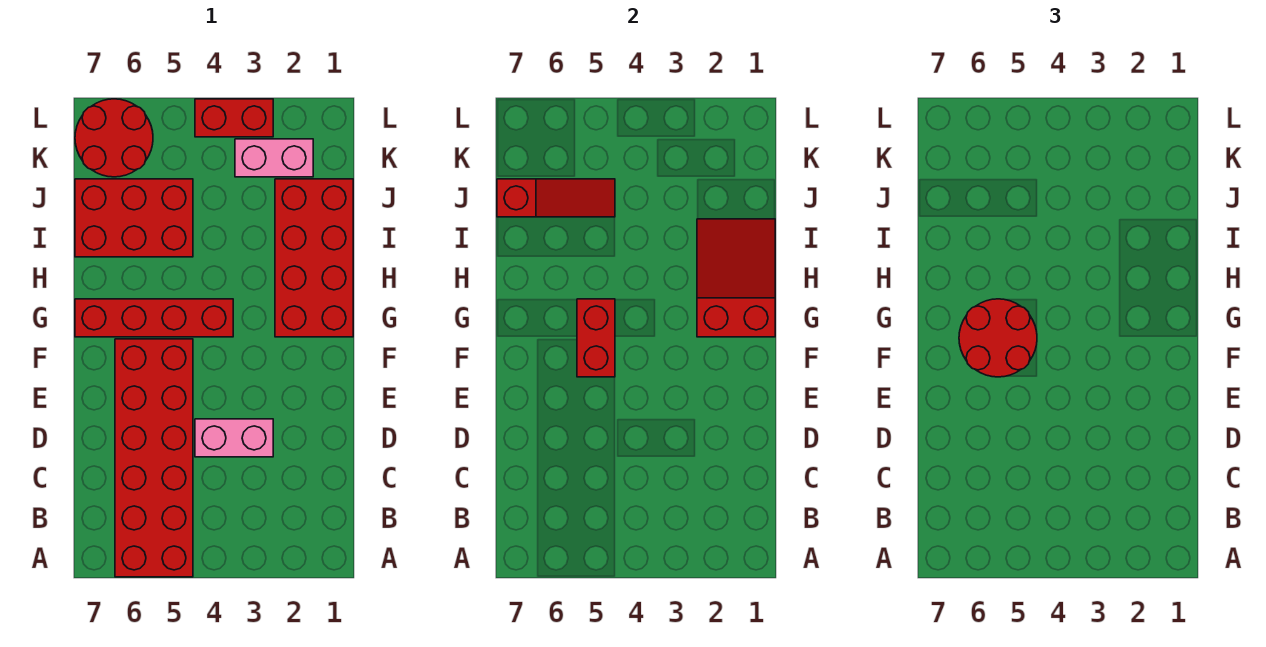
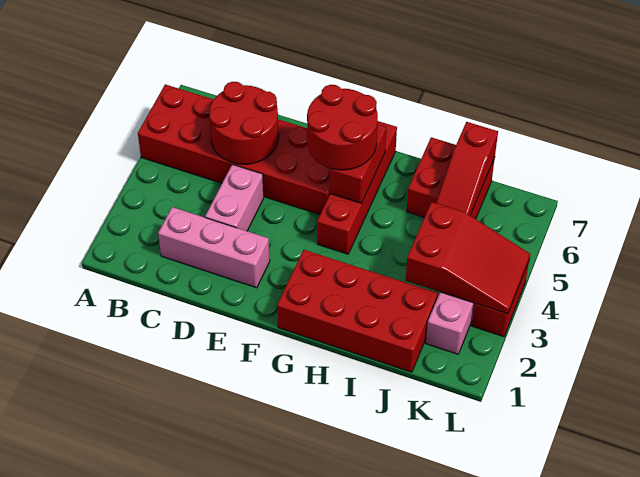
none -> pink 1x3 brick [158,207,270,288]
red 1x2 brick [577,299,615,377] -> red 1x2 brick turned to [330,124,386,203]
red 2x3 slope [697,219,775,337] -> red 2x3 slope moved to [406,202,530,314]
red 2x3 brick [75,179,193,257] -> red 2x2 brick [407,137,495,219]
red 2x2 round brick [75,99,153,177] -> red 2x2 round brick moved to [209,82,279,164]

